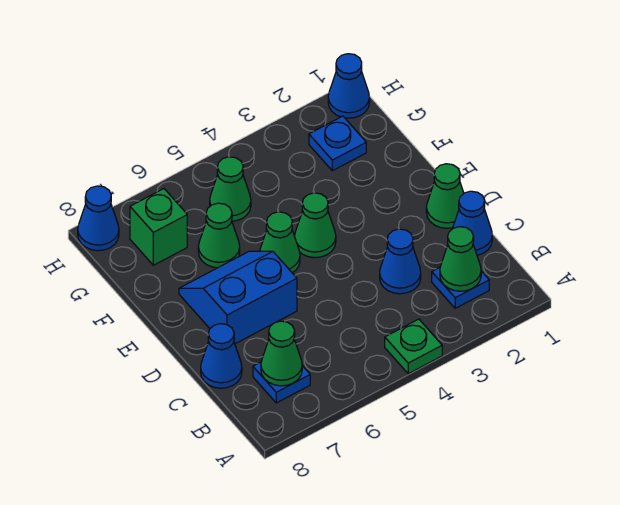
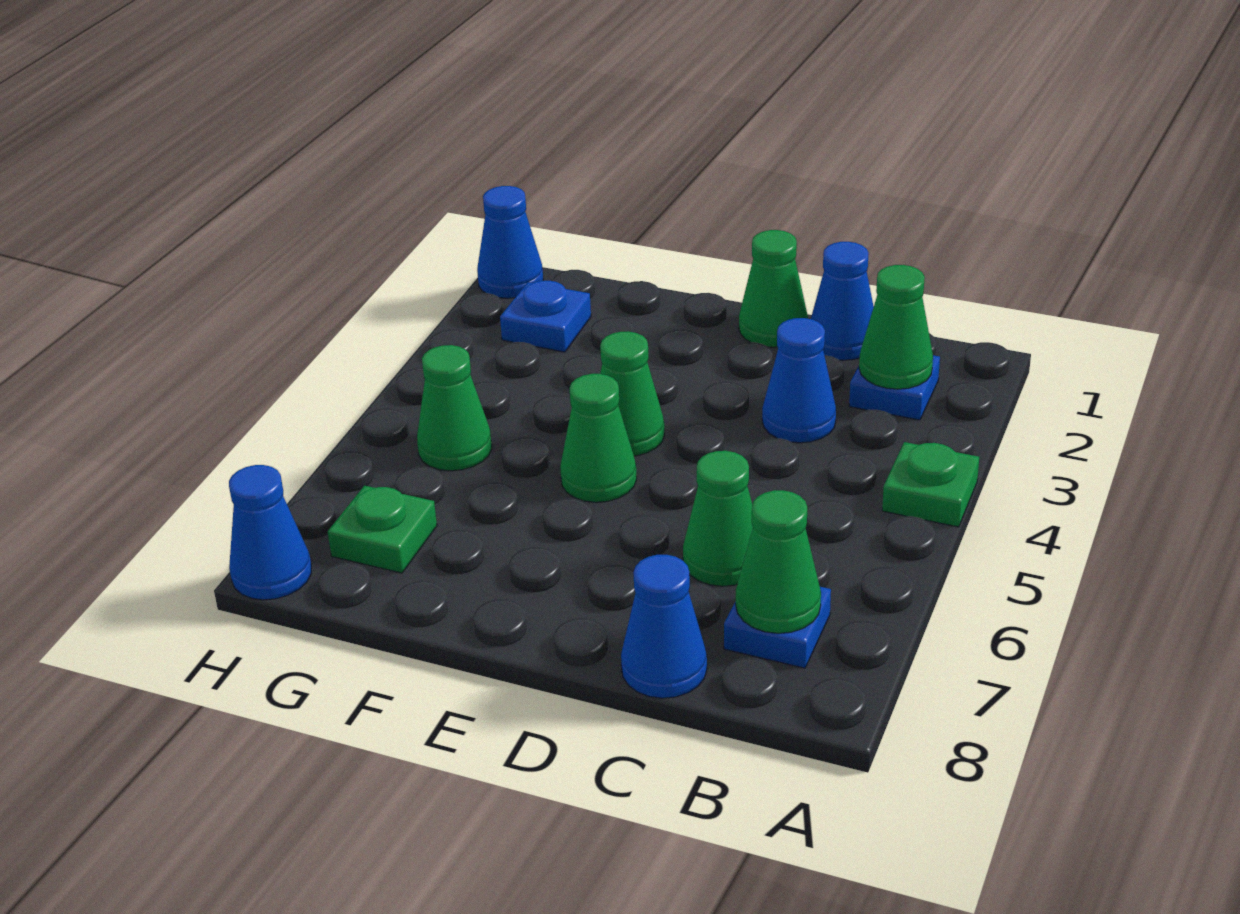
blue 2x2 slope [179,251,297,344] -> none
green 1x1 cone [198,203,240,268] -> green 1x1 cone moved to [683,451,753,586]
green 1x1 brick [130,189,187,265] -> green 1x1 plate [328,486,437,573]

